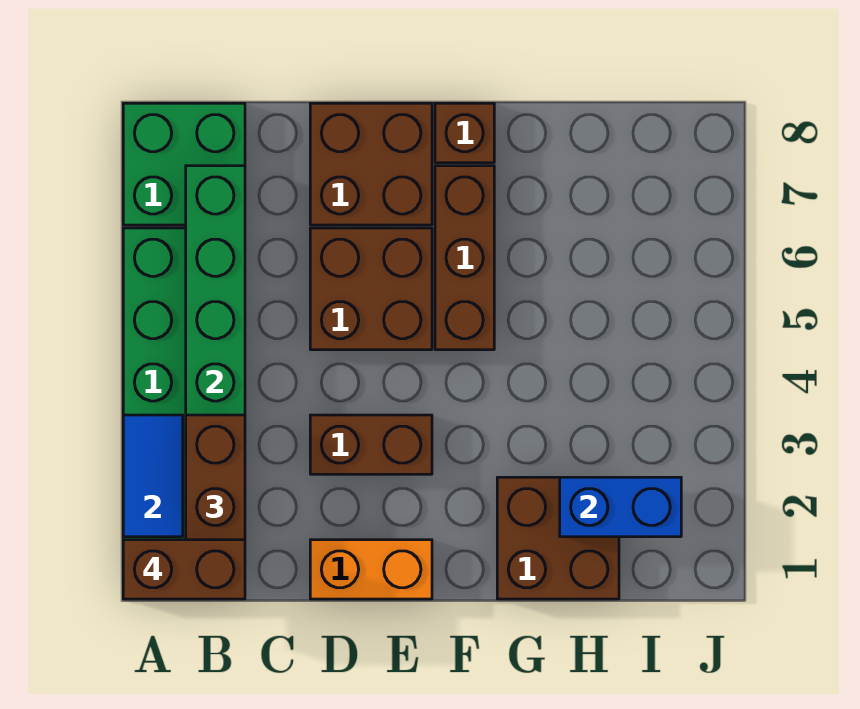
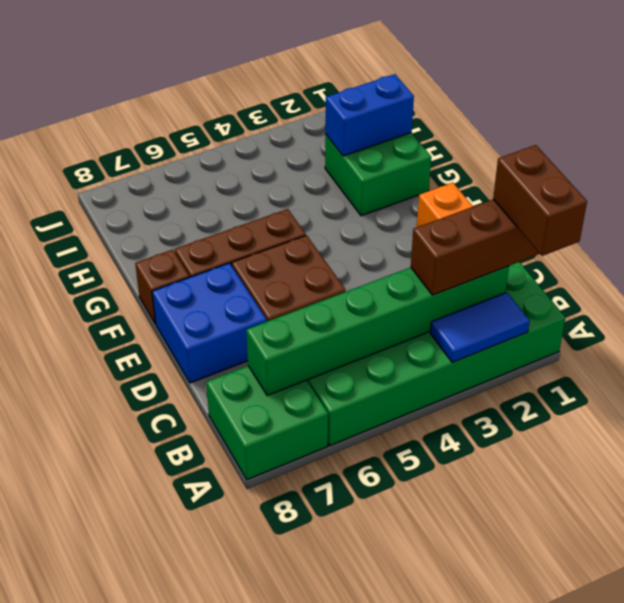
brown 1x2 brick [310,415,432,474] -> none
brown 2x2 brick [310,103,432,225] -> blue 2x2 brick [152,263,267,383]
brown 2x2 brick [497,477,619,599] -> green 2x2 brick [325,133,431,216]
blue 1x2 brick [560,477,681,537] -> blue 1x2 brick turned to [325,74,414,156]

